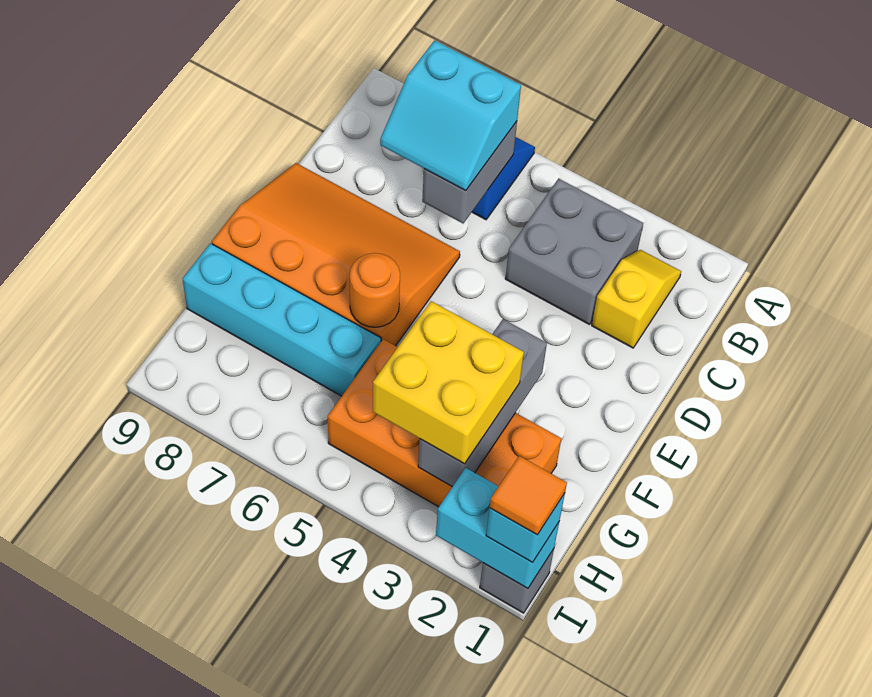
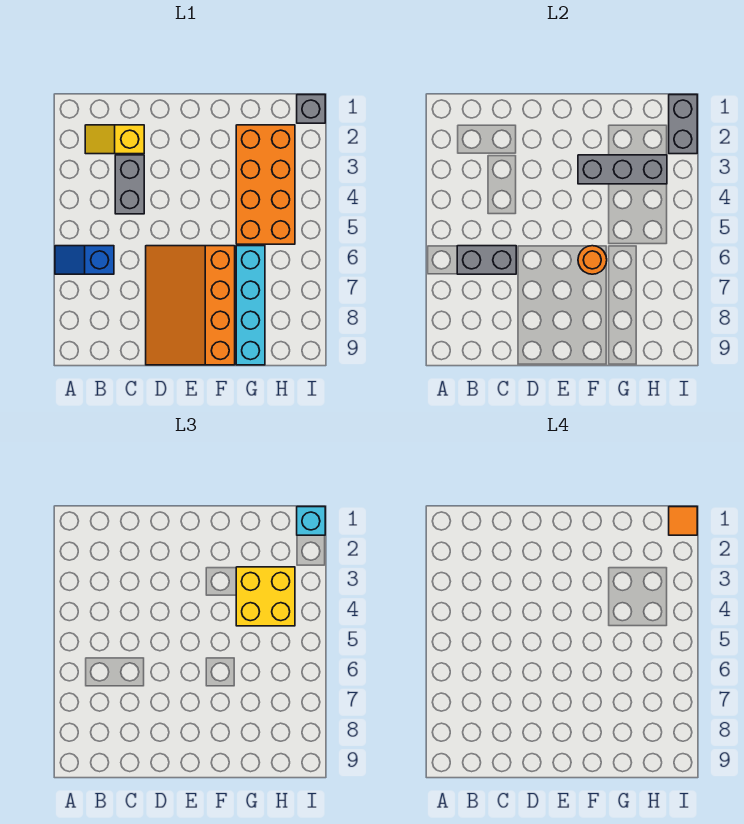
grey 2x2 brick [505,179,643,325] -> grey 1x2 brick [115,155,144,214]
cyan 2x2 slope [380,40,521,191] -> none
cyan 1x2 brick [436,468,559,588] -> grey 1x2 brick [669,95,697,154]

